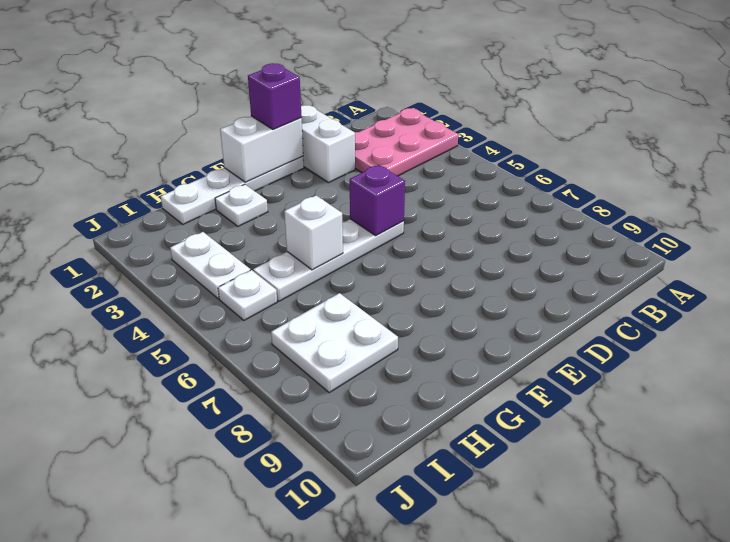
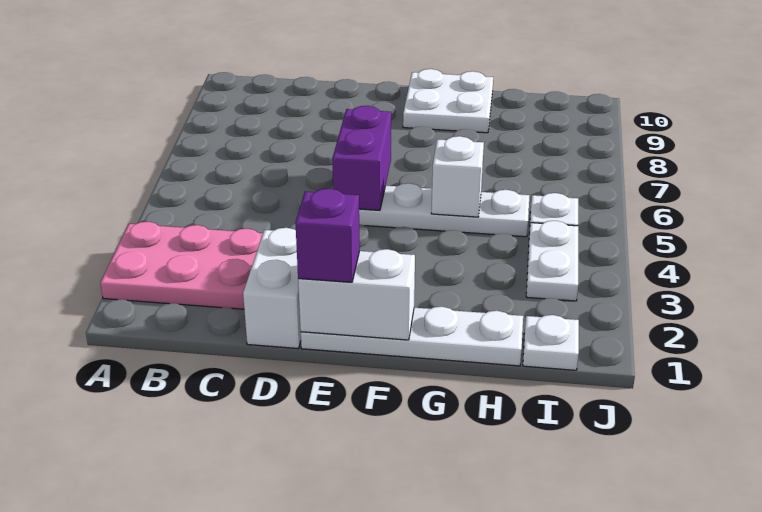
purple 1x1 brick [350,165,405,236] -> purple 1x2 brick [332,106,391,210]
white 1x1 plate [215,184,268,226] -> white 1x1 plate moved to [523,315,579,370]
white 2x2 plate [271,293,398,392] -> white 2x2 plate moved to [403,69,493,133]

